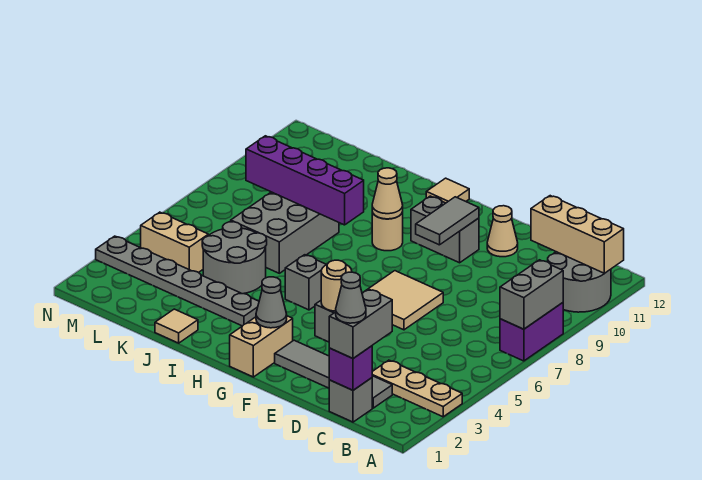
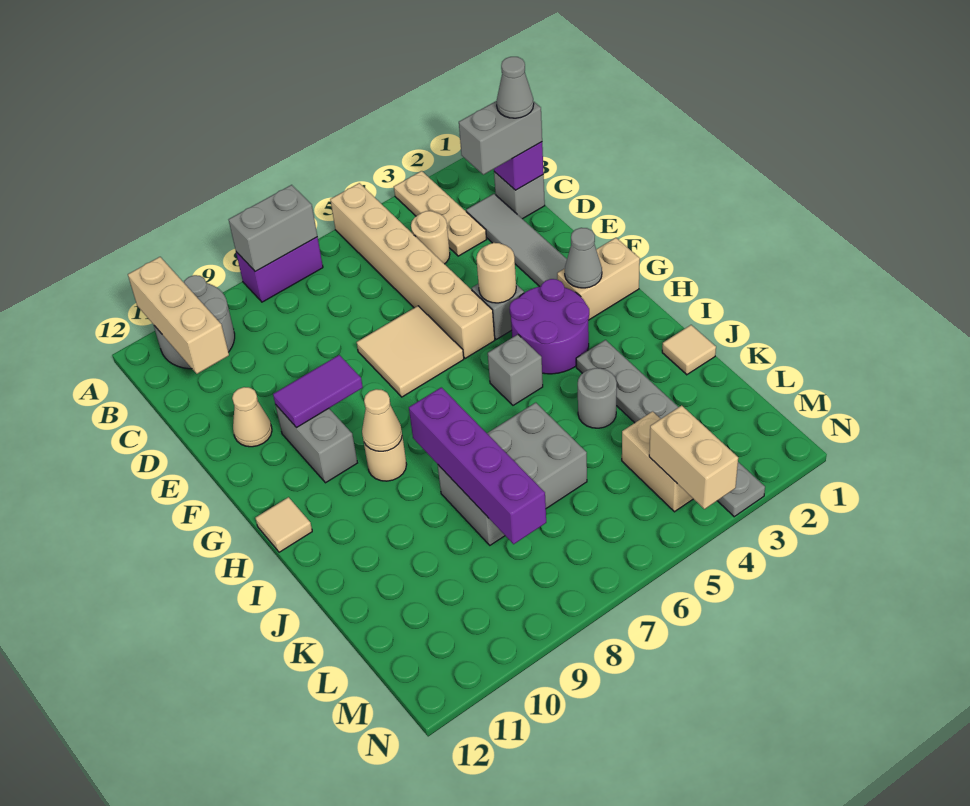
none -> tan 1x6 brick [330,183,495,358]
none -> tan 1x1 round brick [411,211,450,264]
grey 1x2 tile [416,197,479,245] -> purple 1x2 tile [273,355,363,428]
none -> purple 2x2 round brick [510,279,589,374]
grey 2x2 round brick [202,222,267,294] -> grey 1x1 round brick [578,368,617,428]
none -> tan 1x2 brick [649,405,738,509]

